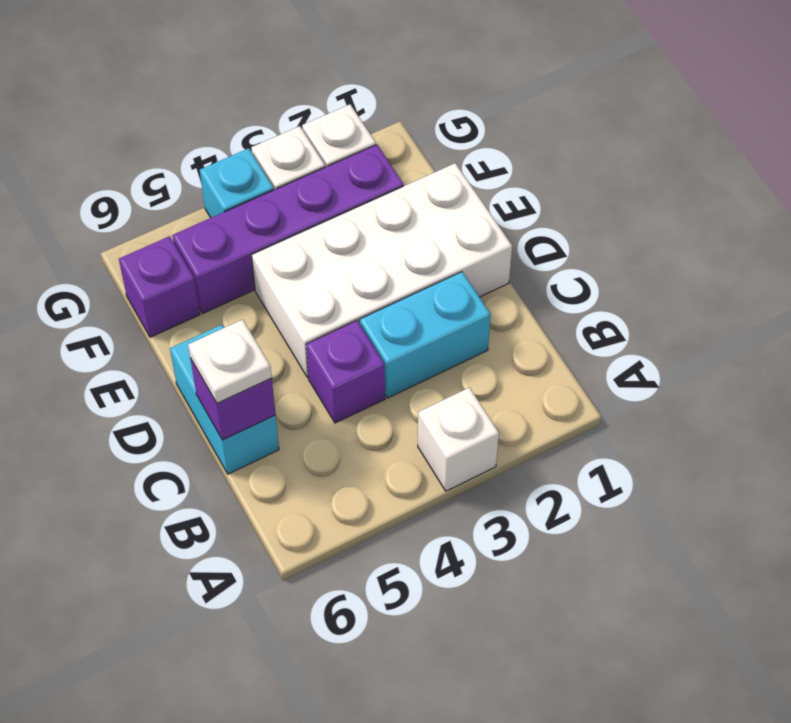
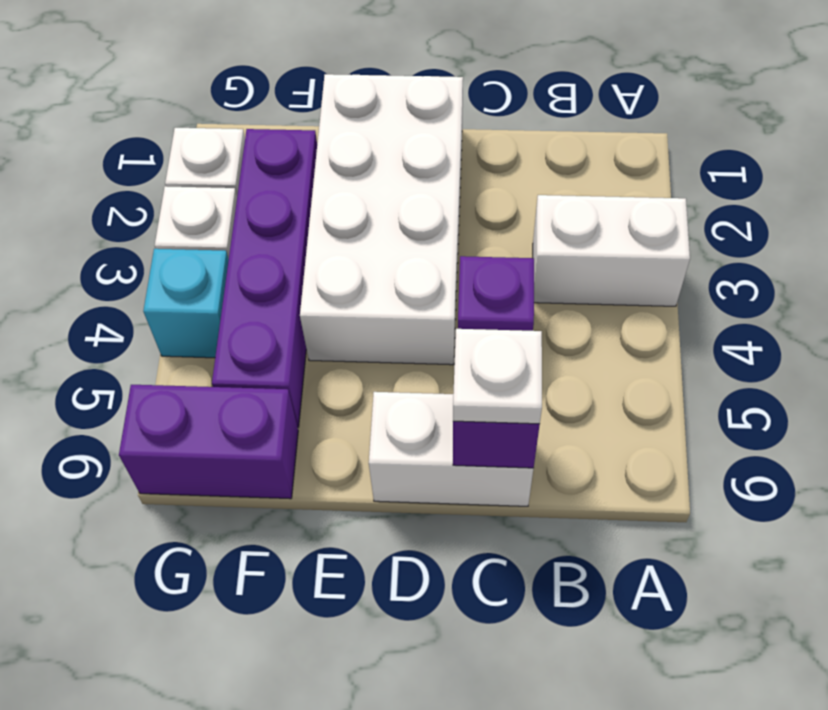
white 1x1 brick [418,388,499,491] -> white 1x2 brick [533,195,690,306]
cyan 1x2 brick [360,272,491,398] -> none
cyan 1x2 brick [170,325,279,474] -> white 1x2 brick [369,392,534,506]
purple 1x1 brick [119,236,200,337] -> purple 1x2 brick [119,385,298,499]

